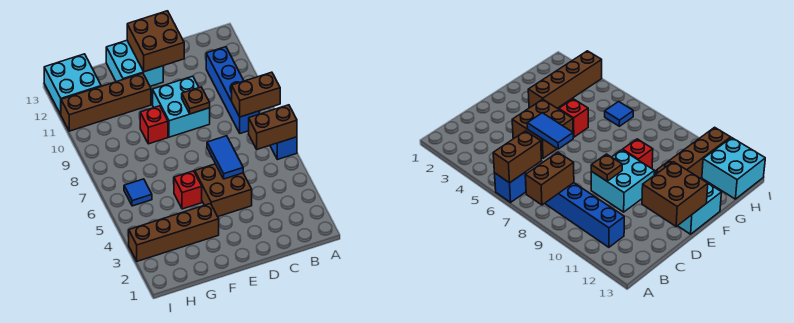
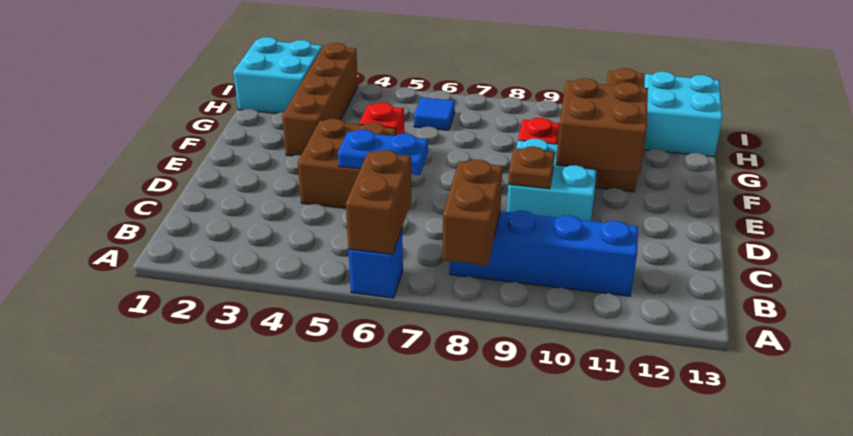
blue 1x2 tile [207,136,243,179] -> blue 1x2 plate [338,130,428,175]
brown 2x2 brick [127,11,184,72] -> brown 2x2 brick moved to [556,78,648,174]
cyan 2x2 brick [106,40,163,86] -> cyan 2x2 brick moved to [233,37,322,114]

